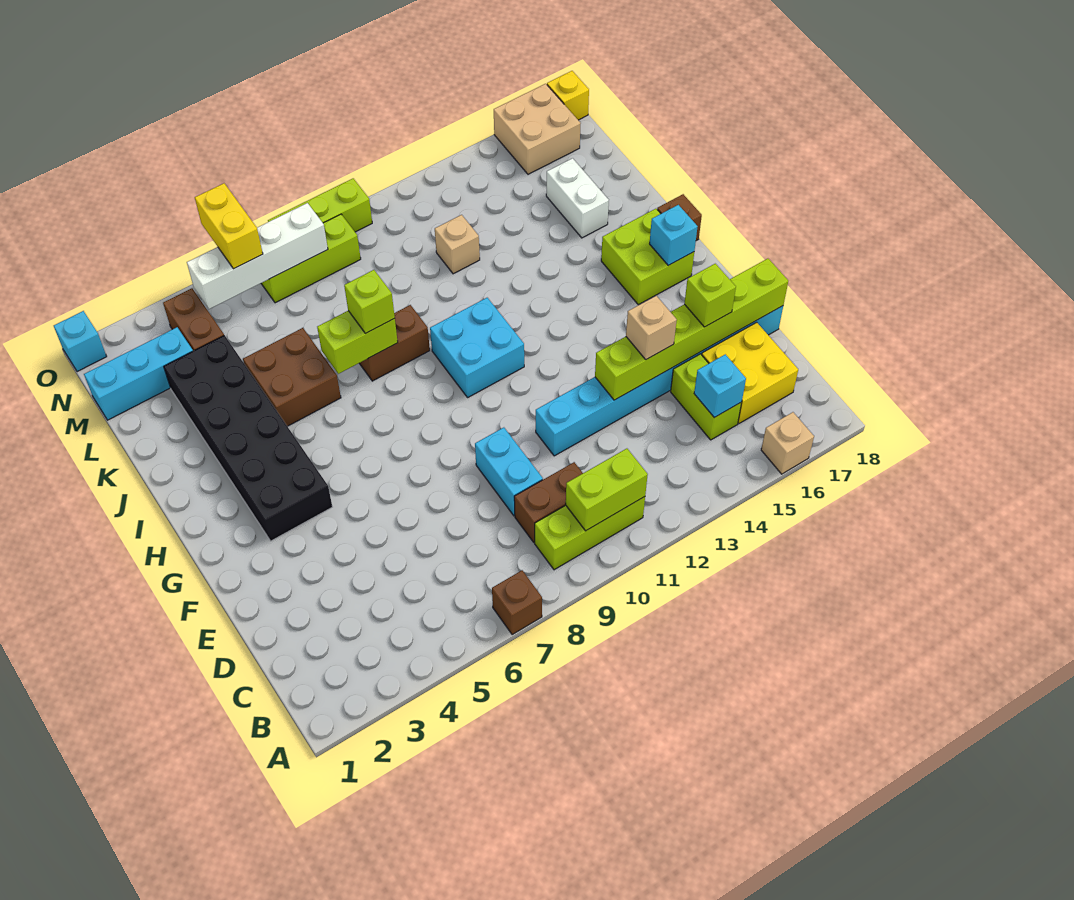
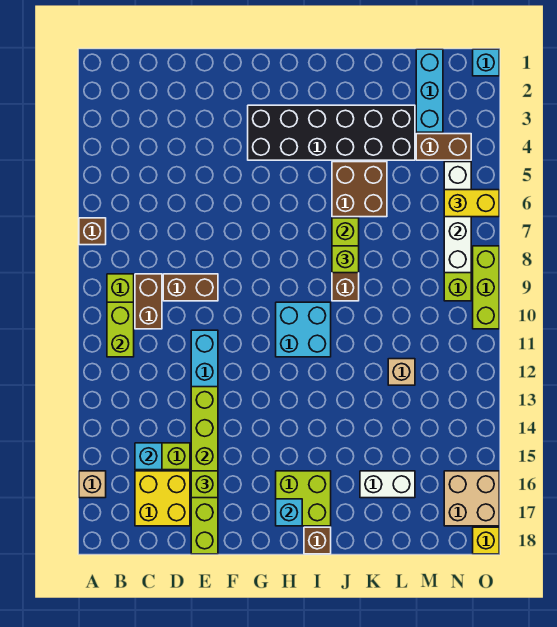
cyan 1x2 brick [475,428,543,516] -> brown 1x2 brick [163,274,218,301]
tan 1x1 brick [626,296,677,360] -> none

